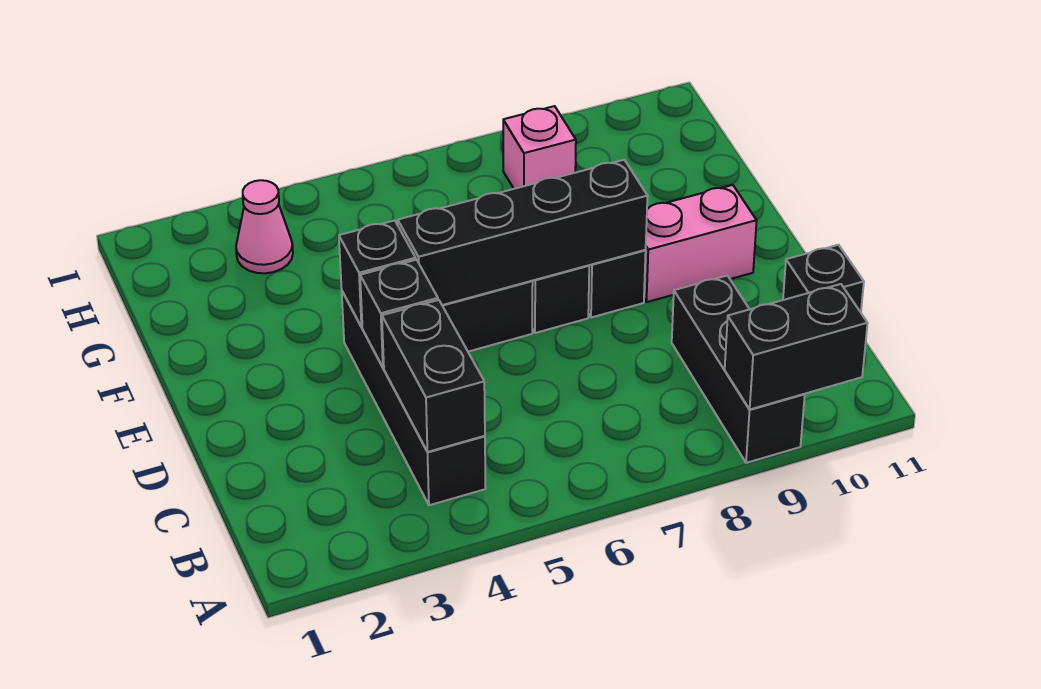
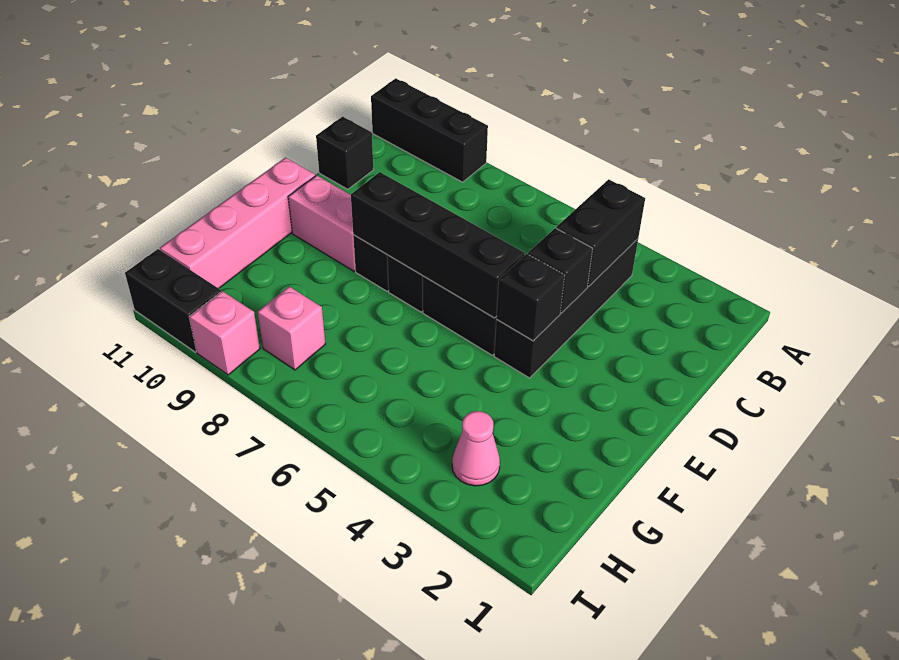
black 1x3 brick [672,276,805,463] -> black 1x3 brick turned to [371,78,488,182]
black 1x2 brick [725,284,868,409] -> black 1x2 brick moved to [125,249,221,352]
none -> pink 1x4 brick [160,158,315,288]
none -> pink 1x1 brick [189,291,260,375]

